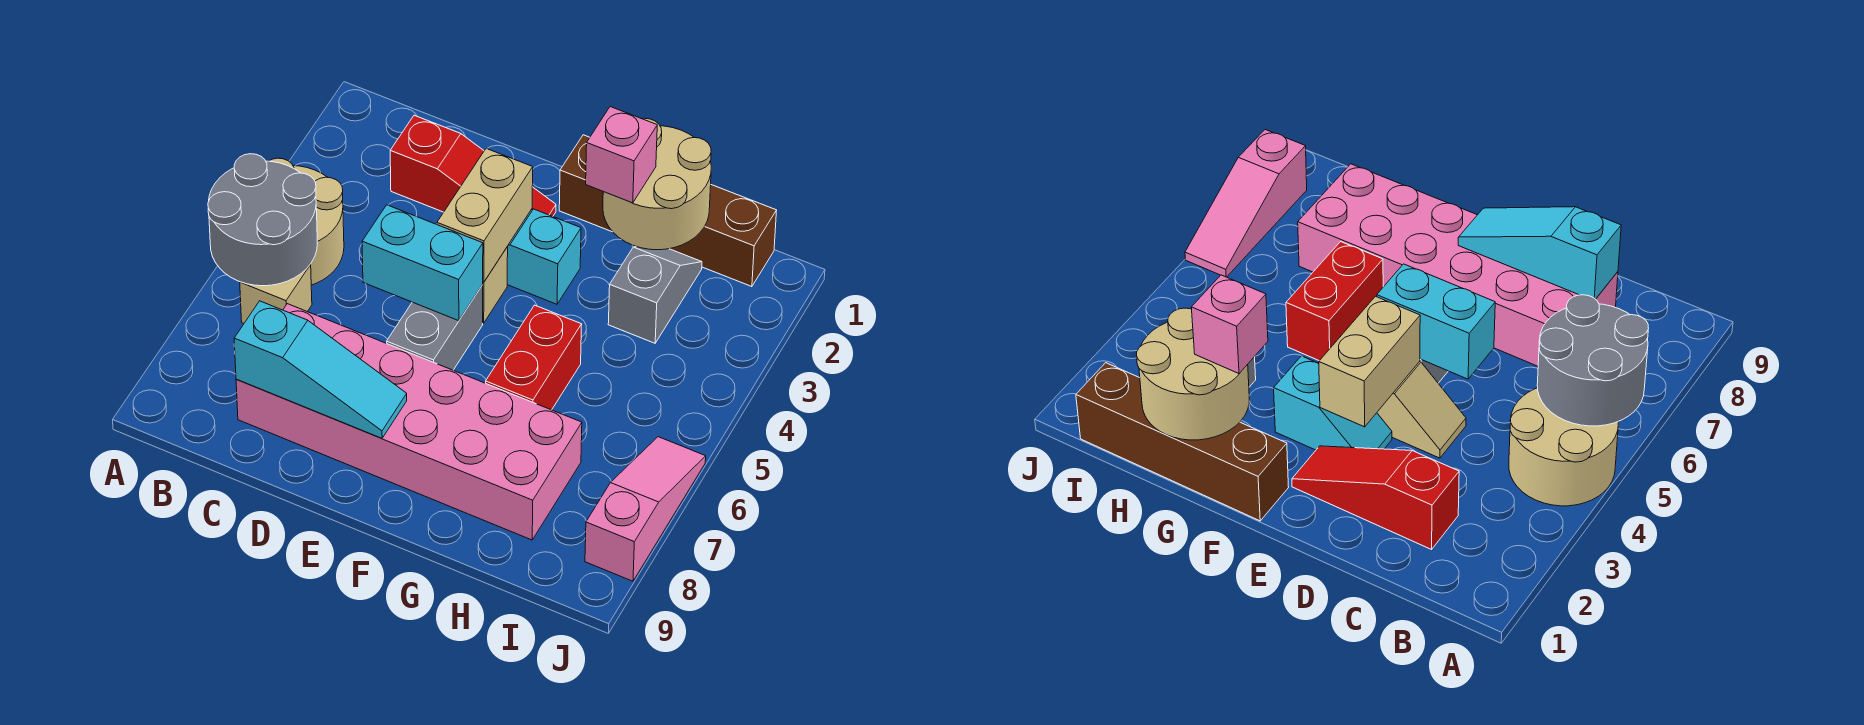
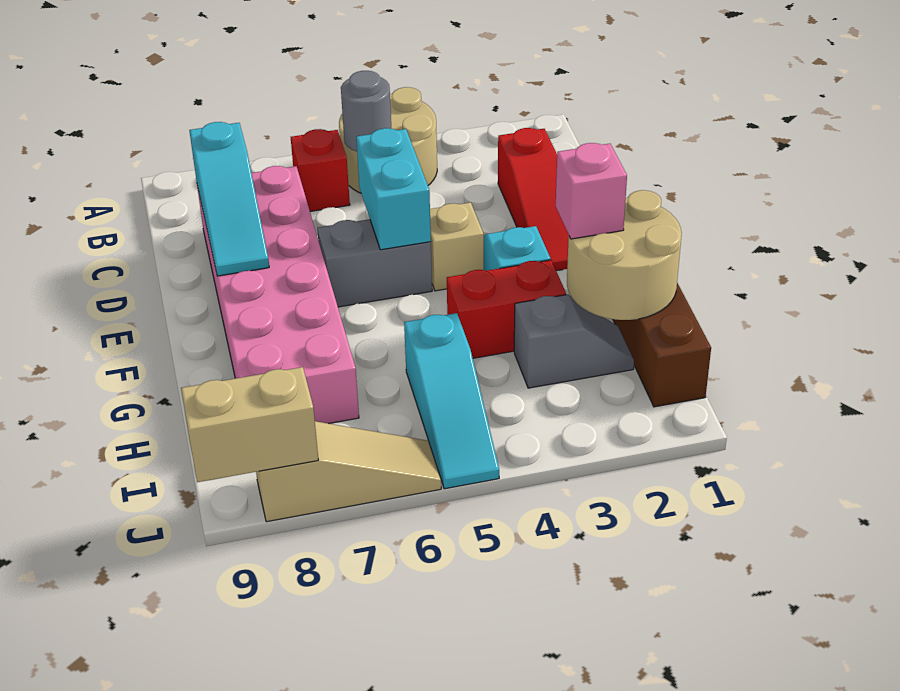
grey 2x2 round brick [208,154,317,286] -> grey 1x1 round brick [341,71,391,151]
tan 1x1 brick [240,264,312,323] -> red 1x1 brick [291,129,350,212]
tan 1x2 brick [437,149,533,282] -> tan 1x2 brick moved to [181,367,318,482]
red 1x2 brick [486,305,582,410] -> red 1x2 brick moved to [447,260,566,358]
none -> cyan 1x3 slope [404,313,499,489]
pink 1x3 slope [585,437,706,581] -> tan 1x3 slope [256,421,441,522]

